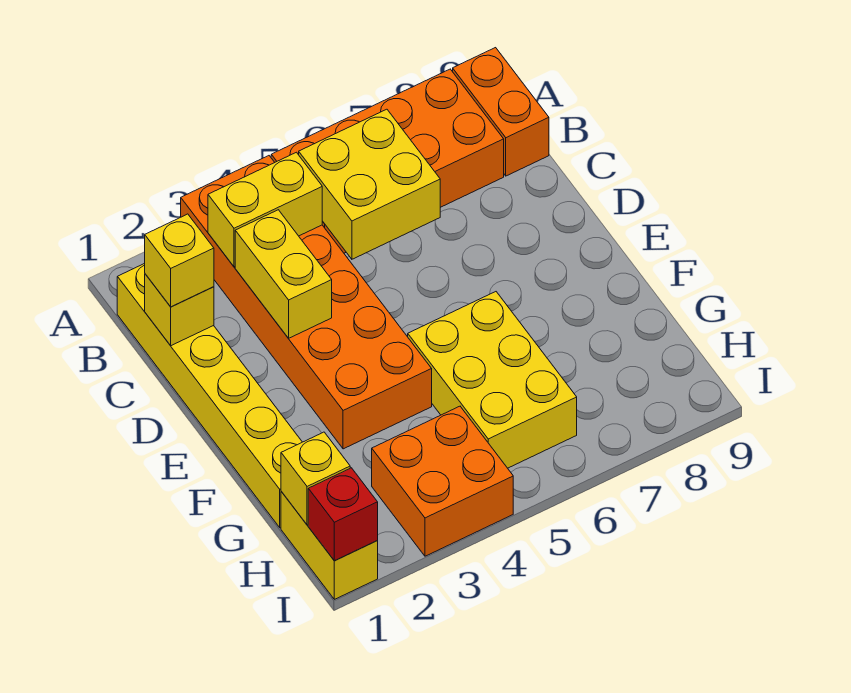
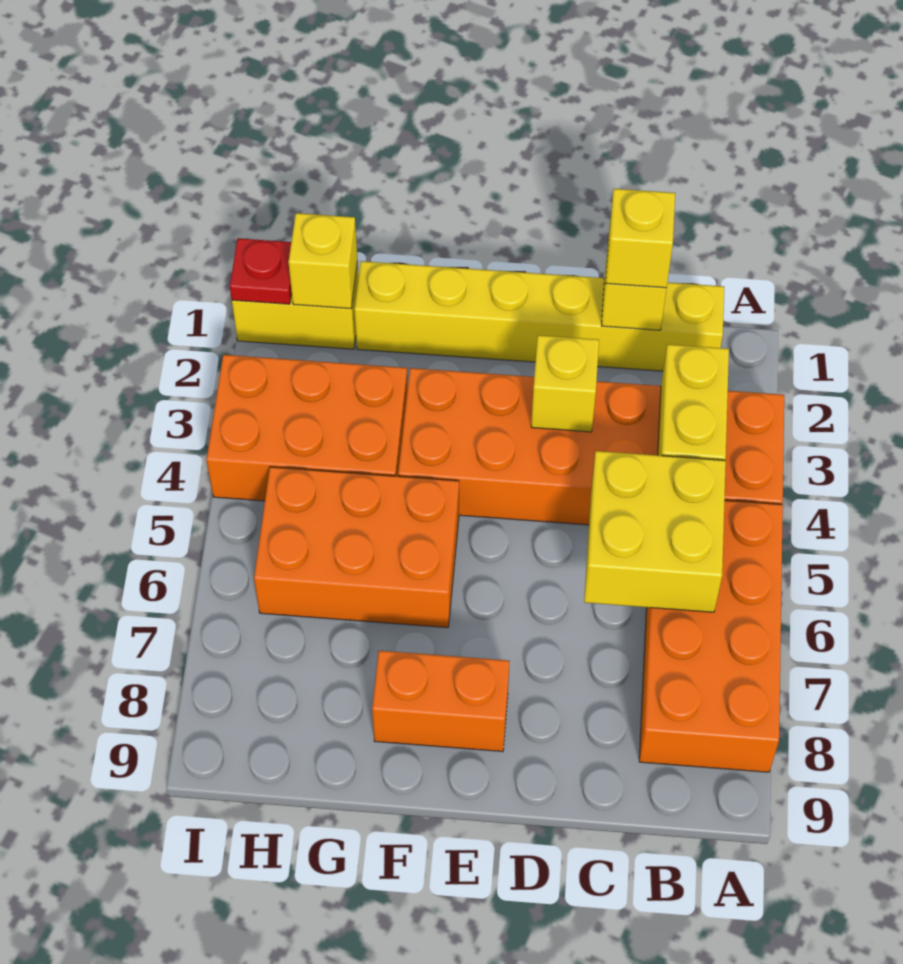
orange 1x2 brick [453,48,549,176] -> orange 1x2 brick moved to [372,651,510,752]
yellow 1x2 brick [235,210,332,338] -> yellow 1x1 brick [531,335,599,432]
yellow 2x3 brick [408,292,577,468] -> orange 2x3 brick [254,467,459,628]
orange 2x2 brick [372,406,513,556] -> orange 2x3 brick [206,355,408,501]
red 1x1 brick [308,468,378,561] -> red 1x1 plate [230,238,292,304]

